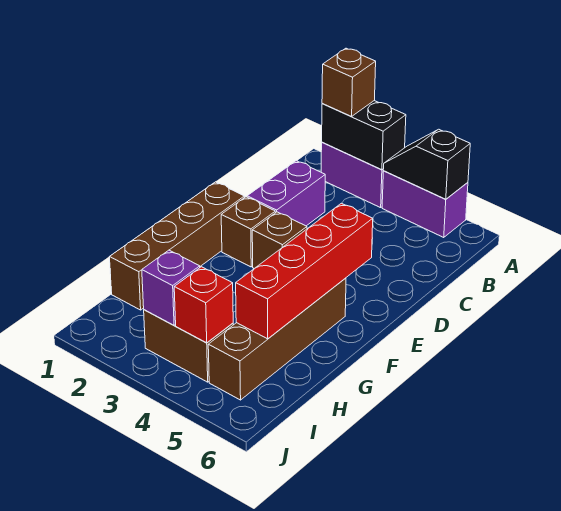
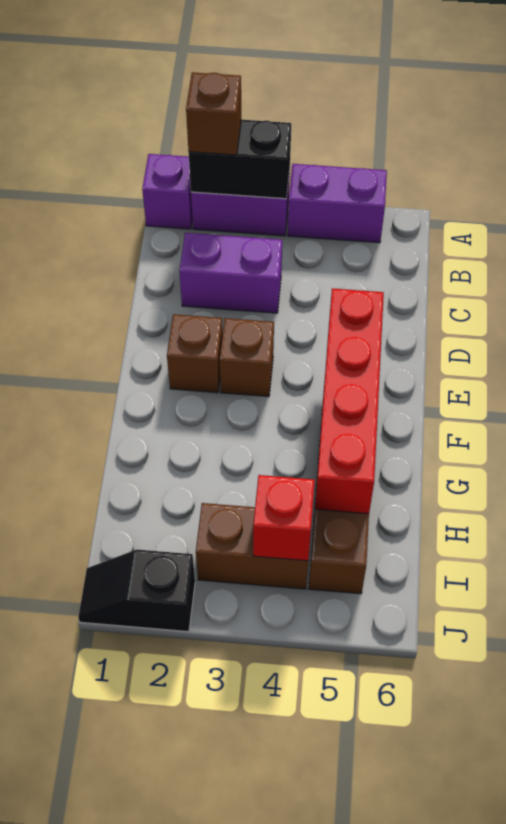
black 1x2 slope [383,129,470,199] -> black 1x2 slope moved to [78,550,195,632]
purple 1x2 brick [247,161,325,226] -> purple 1x2 brick turned to [179,233,282,313]
brown 1x4 brick [110,182,244,310] -> none
purple 1x1 brick [142,250,200,325] -> purple 1x1 brick moved to [142,154,193,229]

